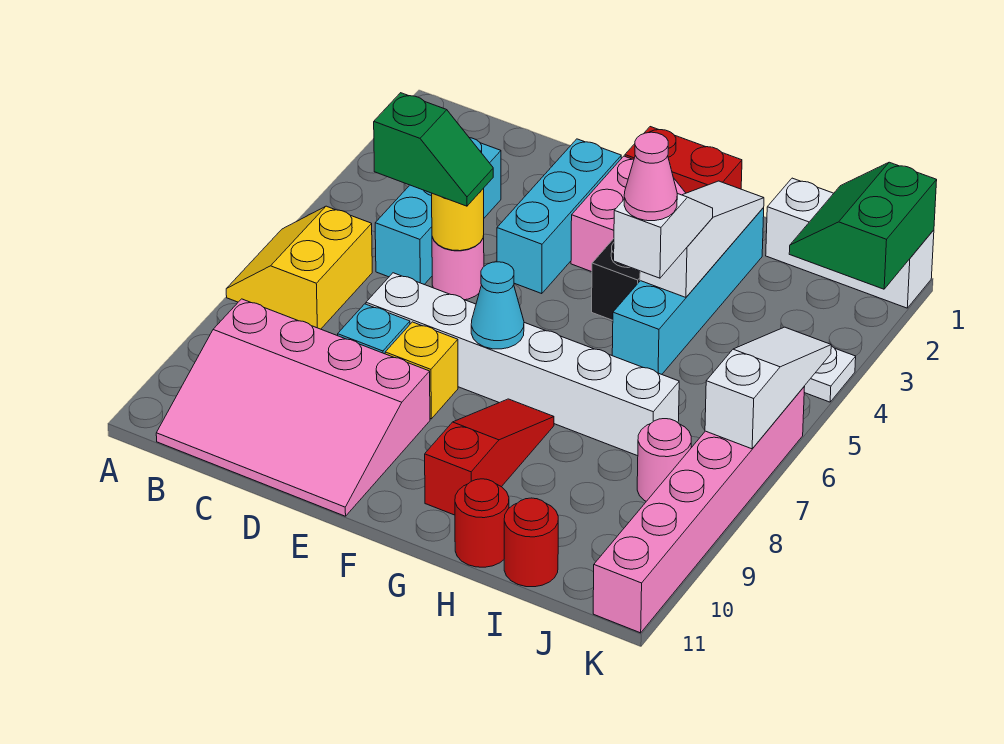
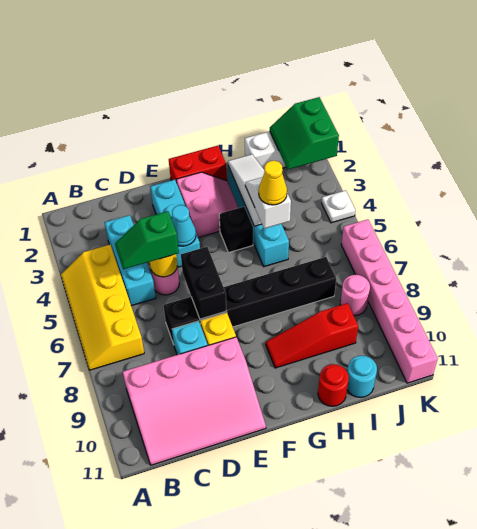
yellow 2x2 slope [226,206,372,329] -> yellow 2x4 slope [61,245,144,370]
green 1x2 slope [374,93,493,206] -> green 1x2 slope turned to [115,211,179,269]
white 1x6 brick [366,273,679,456] -> black 1x6 brick [163,257,336,344]
none -> black 1x2 brick [181,247,226,319]
cyan 1x1 cone [471,262,524,349] -> cyan 1x1 cone moved to [172,205,196,246]
red 1x3 slope [425,399,554,515] -> red 1x3 slope turned to [266,303,358,368]
pink 1x1 cone [624,132,677,221] -> yellow 1x1 cone [259,161,287,205]
red 1x1 round brick [504,498,558,587] -> cyan 1x1 round brick [347,356,377,397]
white 1x3 slope [705,327,831,449] -> none

